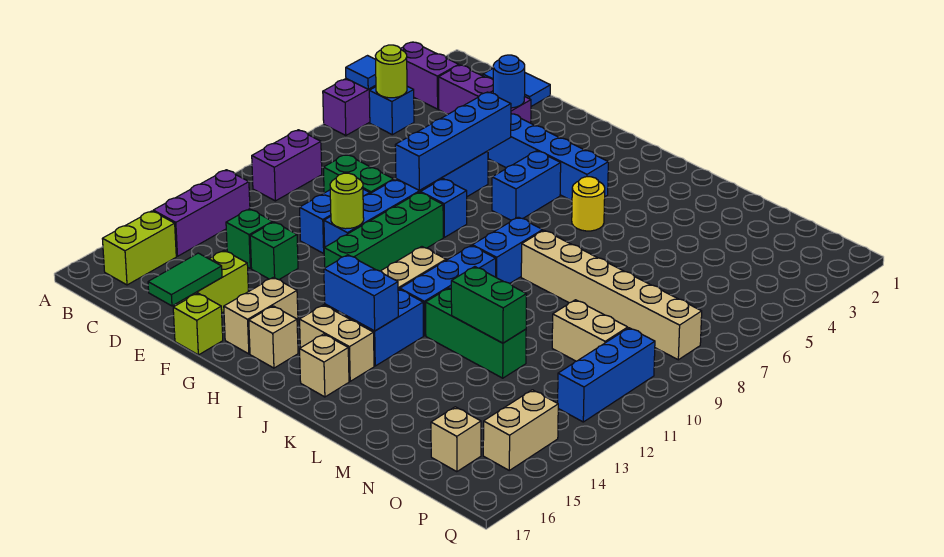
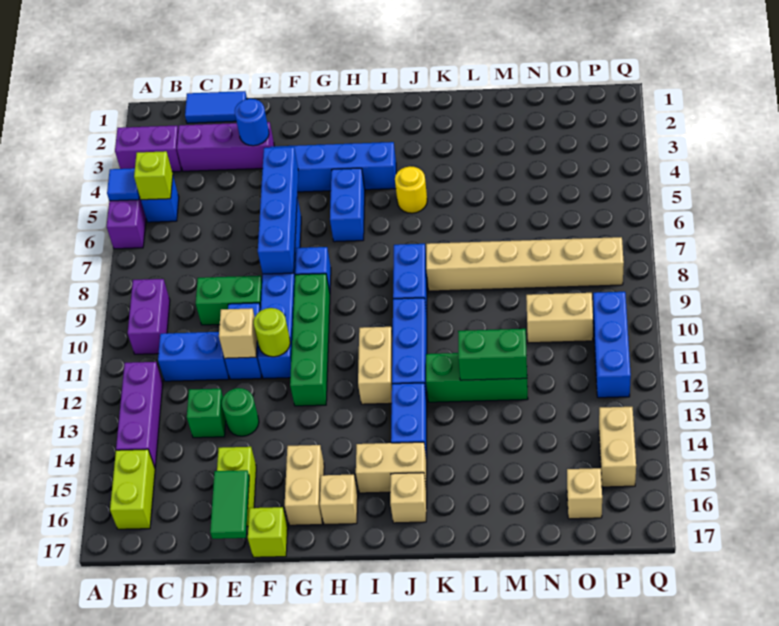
lime 1x1 round brick [375,45,407,98] -> lime 1x1 brick [134,151,173,200]
none -> tan 1x1 brick [219,308,257,358]
green 1x1 brick [250,222,298,280] -> green 1x1 round brick [222,388,259,436]
blue 1x2 brick [324,255,398,331] -> blue 1x2 brick moved to [158,332,229,381]

